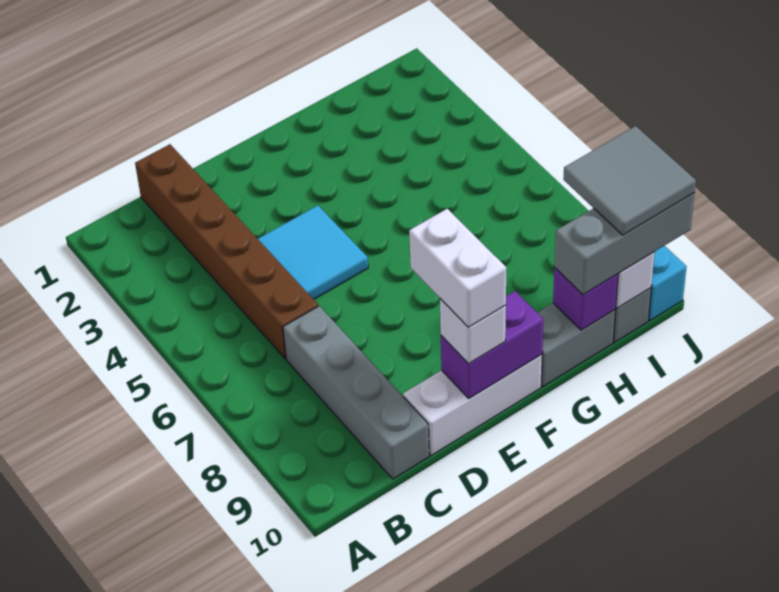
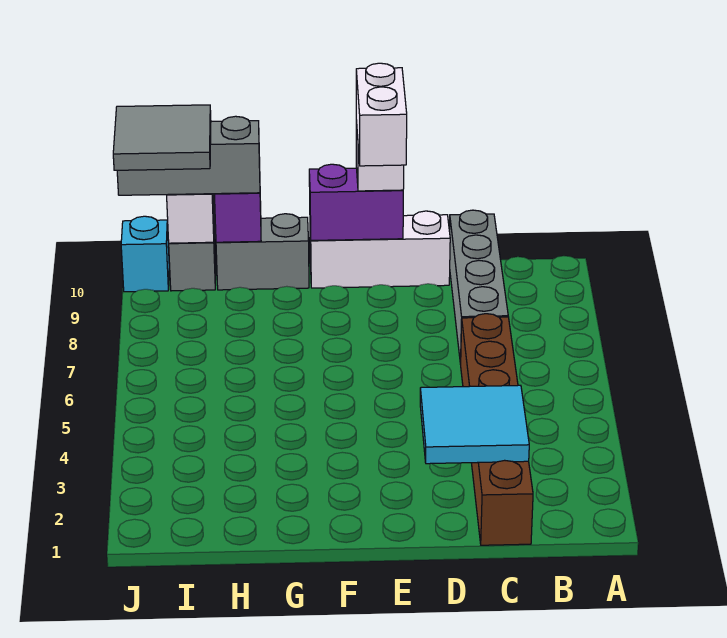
cyan 2x2 tile [258,205,368,299] -> cyan 2x2 tile moved to [420,385,529,464]

